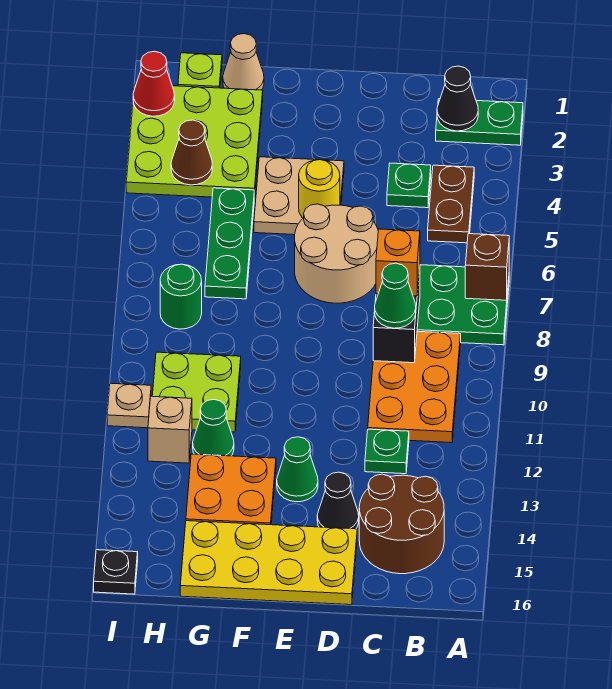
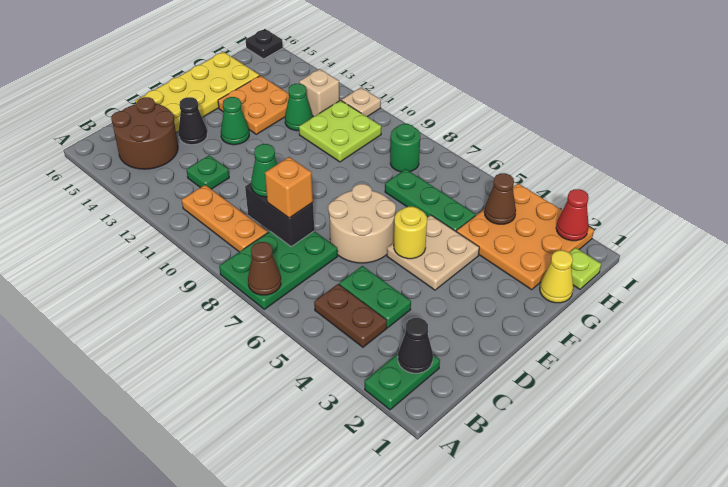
brown 1x1 brick [465,234,509,300] -> brown 1x1 cone [248,242,281,295]
orange 2x3 plate [368,331,461,443] -> orange 1x3 plate [182,185,268,252]
green 1x1 plate [387,163,431,208] -> green 1x2 plate [339,266,411,328]
tan 1x1 cone [223,34,264,90] -> yellow 1x1 cone [540,250,573,303]
lime 3x3 plate [126,84,263,199] -> orange 3x3 plate [456,184,594,290]

